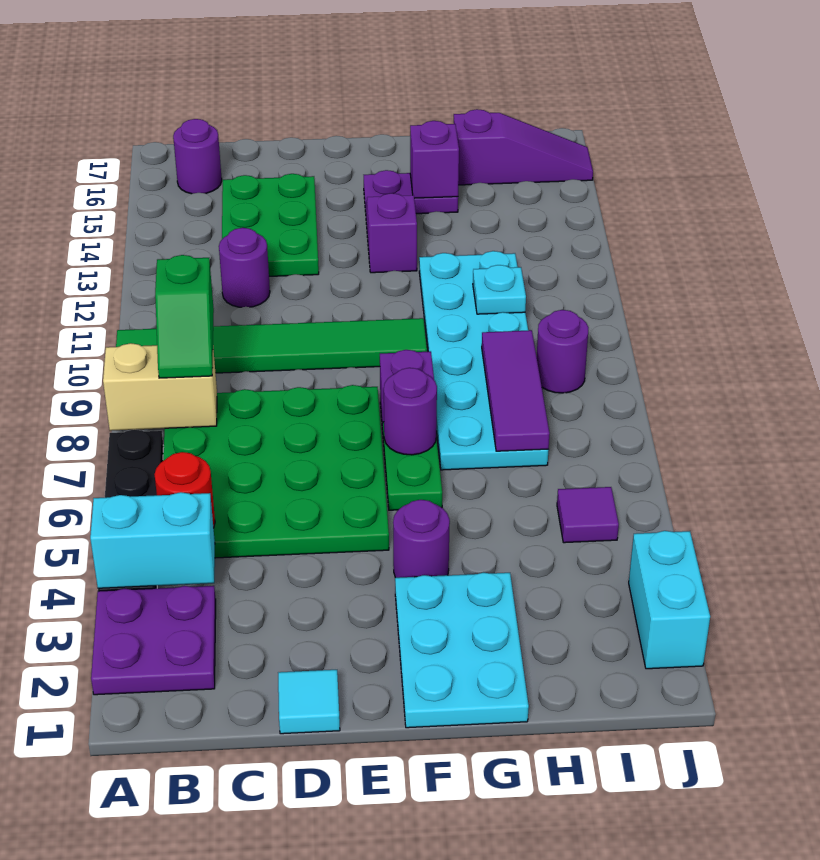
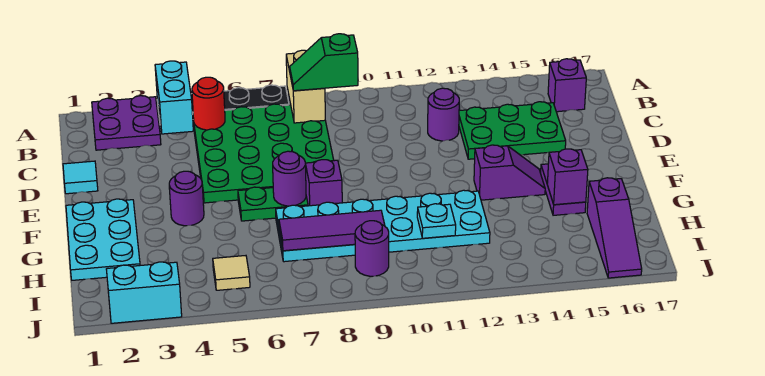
green 1x6 tile [116,318,427,373] -> none
purple 1x1 round brick [173,119,222,194] -> purple 1x1 brick [548,59,586,112]
cyan 2x3 plate [395,573,529,728] -> cyan 2x3 plate turned to [66,199,140,280]
purple 1x1 tile [557,487,619,543] -> tan 1x1 tile [213,256,250,290]

